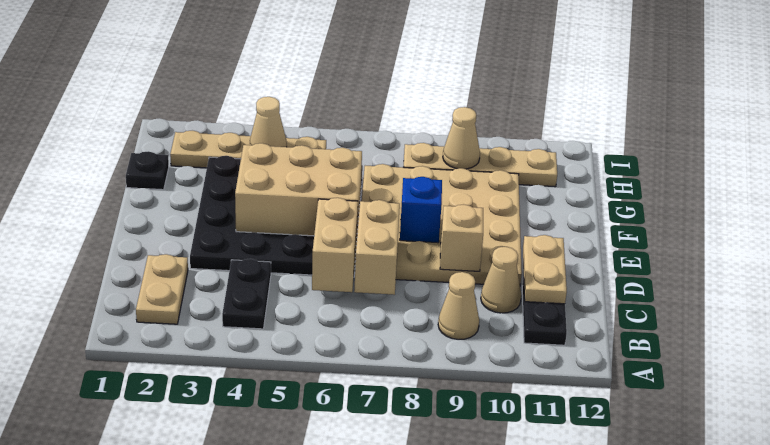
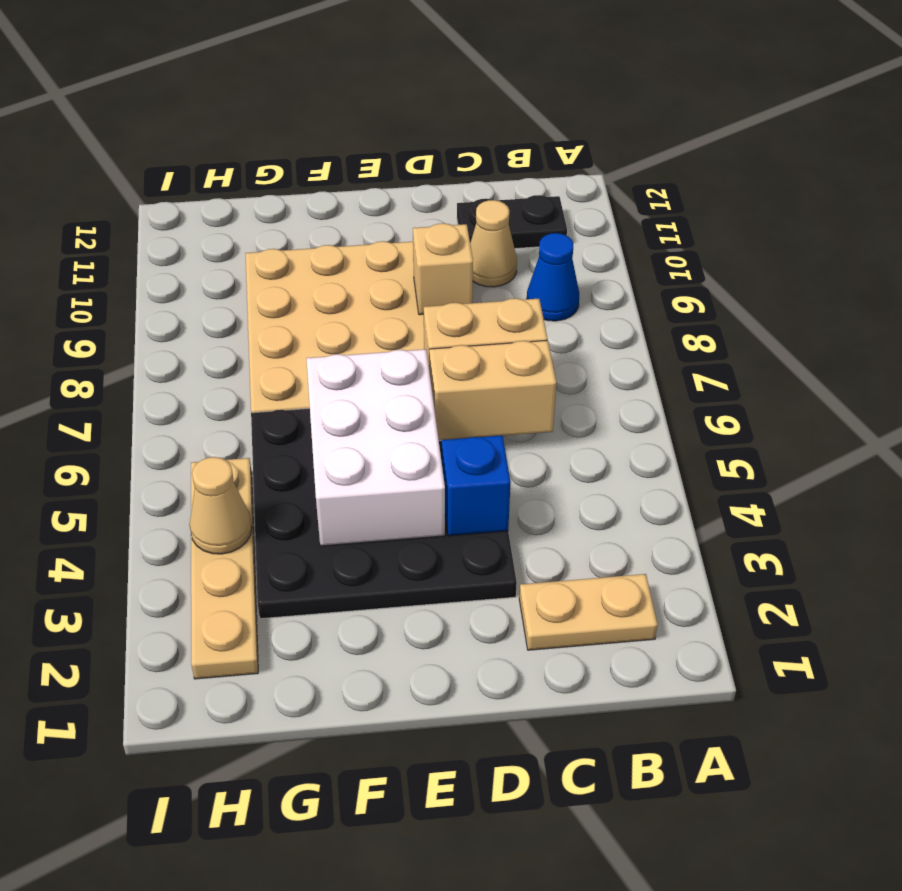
black 1x2 plate [222,259,271,329] -> none
tan 1x1 cone [438,272,479,340] -> blue 1x1 cone [527,233,579,321]
tan 1x2 plate [523,235,567,304] -> none
tan 2x3 brick [235,143,362,236] -> white 2x3 brick [306,349,445,546]
blue 1x1 brick [400,177,442,243] -> blue 1x1 brick moved to [442,435,511,536]
black 1x1 plate [126,151,169,190] -> none
tan 1x4 plate [404,143,557,187] -> none
tan 1x1 cone [443,107,480,169] -> none

